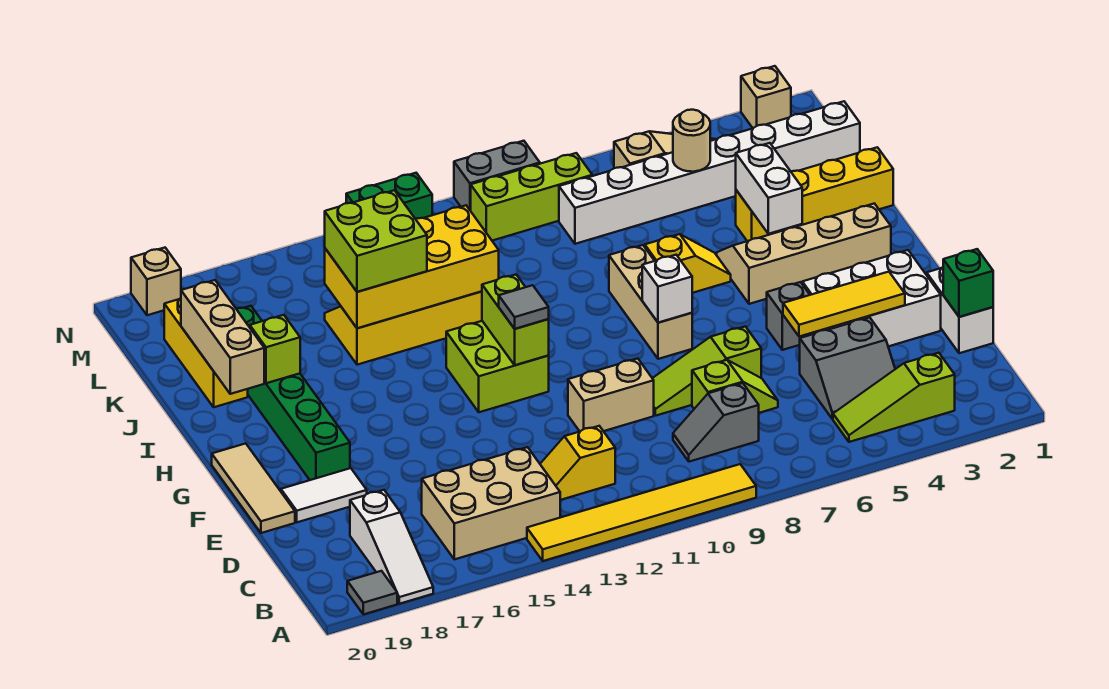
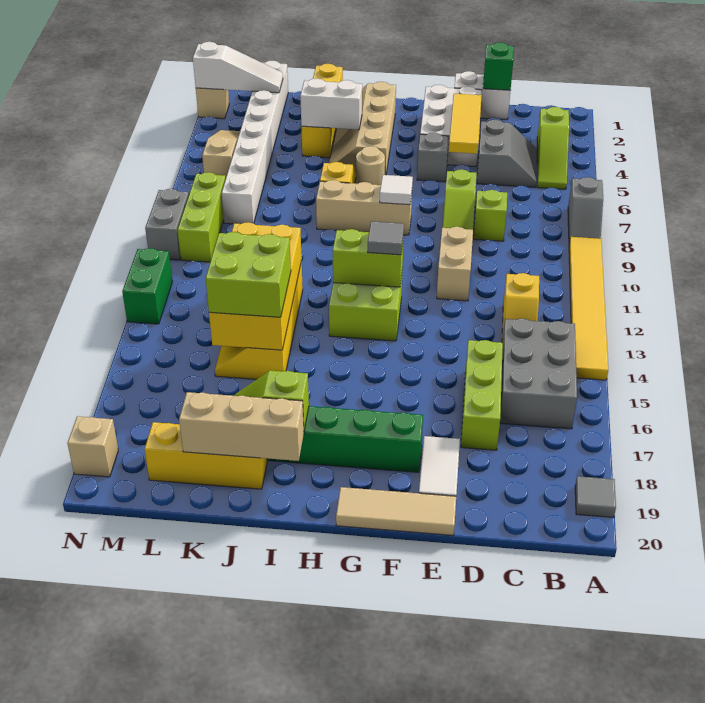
white 1x3 slope [350,490,433,604] -> white 1x3 slope moved to [193,42,283,93]
tan 2x3 brick [422,447,560,559] -> grey 2x3 brick [500,318,577,429]
grey 1x2 slope [673,383,759,462] -> grey 1x2 slope moved to [568,177,603,243]
none -> lime 1x3 brick [461,340,503,450]
white 1x1 brick [642,255,692,323] -> white 1x1 tile [380,175,413,205]
tan 1x1 round brick [673,110,710,172] -> tan 1x1 round brick moved to [356,146,385,185]

